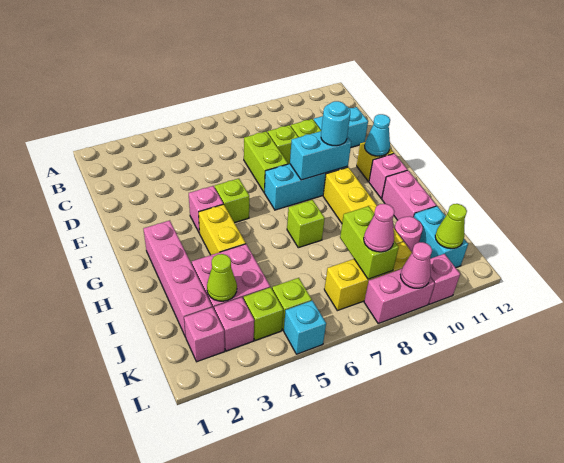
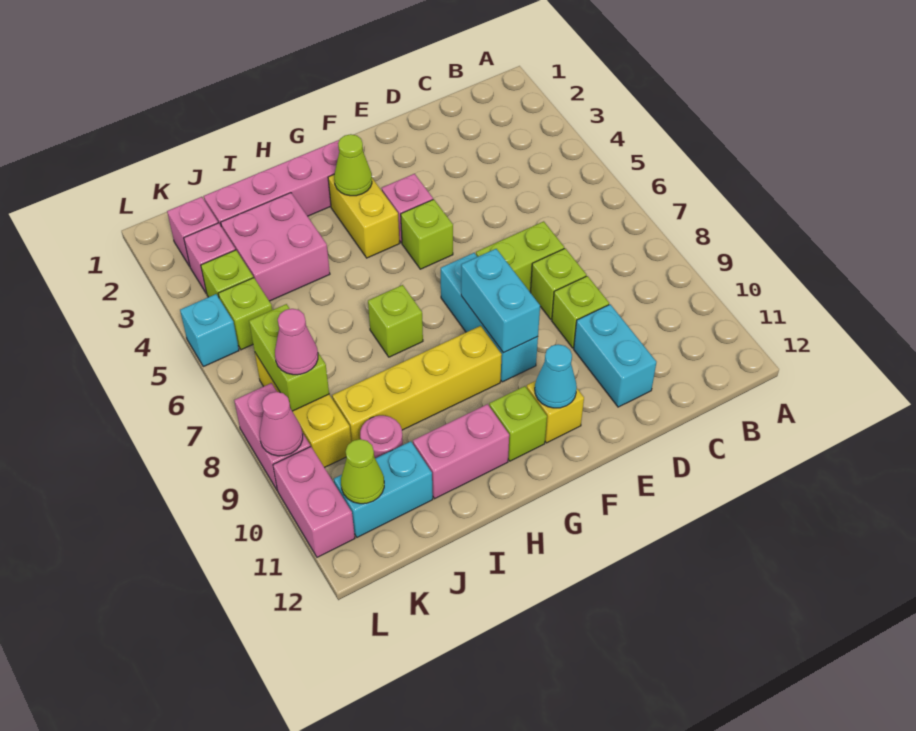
cyan 1x1 round brick [321,101,350,146] -> none
yellow 1x2 brick [199,204,246,255] -> yellow 1x2 brick turned to [328,175,400,258]
pink 1x1 brick [369,154,407,198] -> lime 1x1 brick [489,386,547,461]
lime 1x1 cone [207,254,237,301] -> lime 1x1 cone moved to [334,134,372,196]
lime 1x2 brick [340,206,399,279] -> lime 1x2 brick turned to [249,304,329,411]
pink 1x1 brick [429,254,460,304] -> pink 1x2 brick [273,447,355,557]

